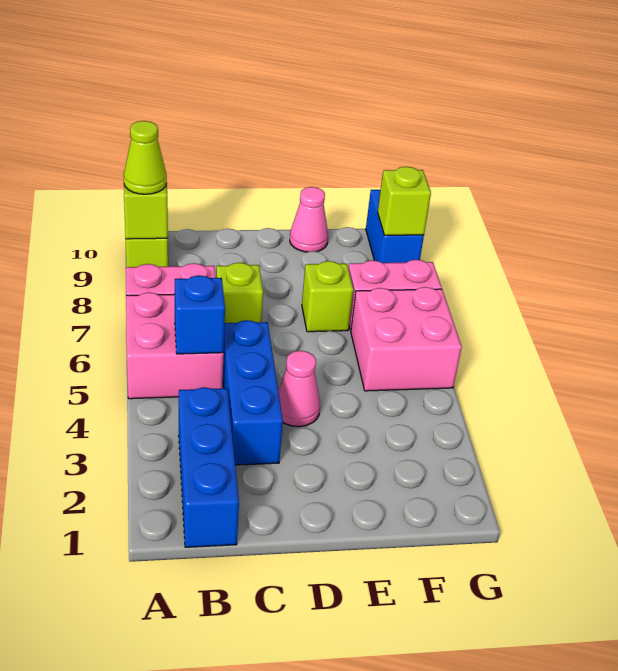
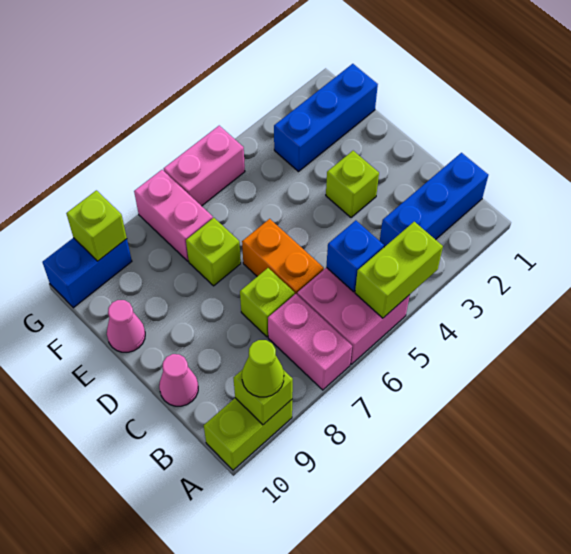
none -> lime 1x2 brick [355,222,443,318]
blue 1x3 brick [223,320,283,465] -> blue 1x3 brick moved to [274,64,378,172]
none -> orange 1x2 brick [242,219,324,294]
none -> lime 1x1 brick [326,151,379,218]
pink 1x1 cone [278,351,320,427] -> pink 1x1 cone moved to [159,354,198,406]
pink 2x2 brick [351,287,462,391] -> pink 1x2 brick [164,126,245,206]

